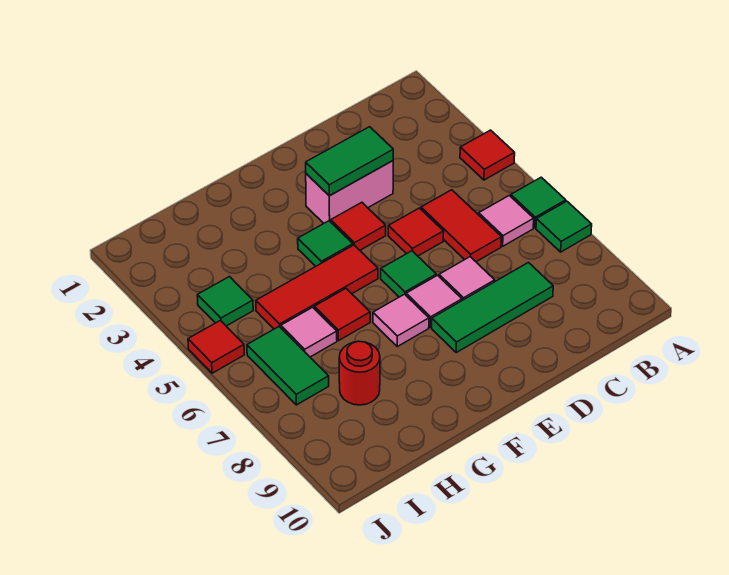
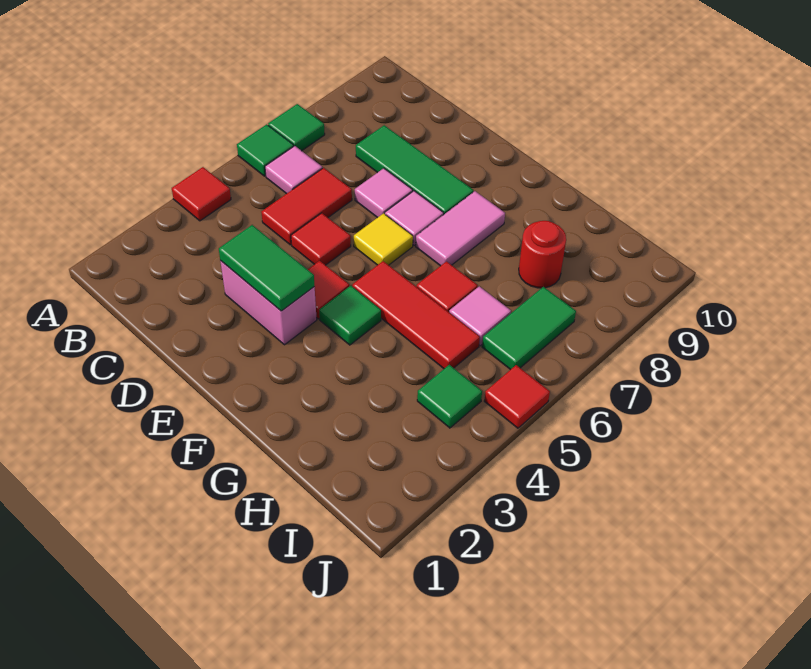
green 1x1 tile [381,251,436,297] -> yellow 1x1 tile [354,213,413,265]
pink 1x1 tile [373,294,429,347] -> pink 1x2 tile [416,191,505,266]

